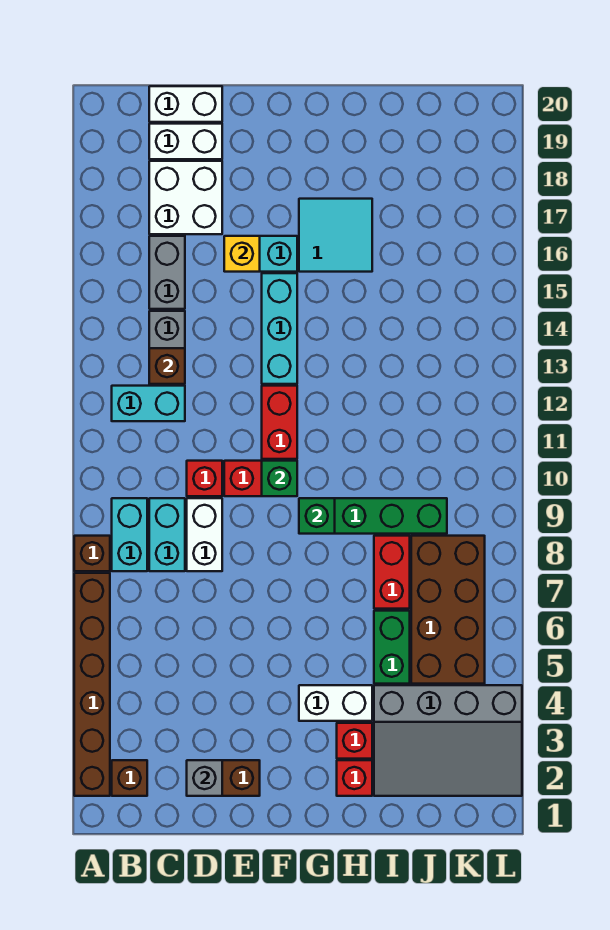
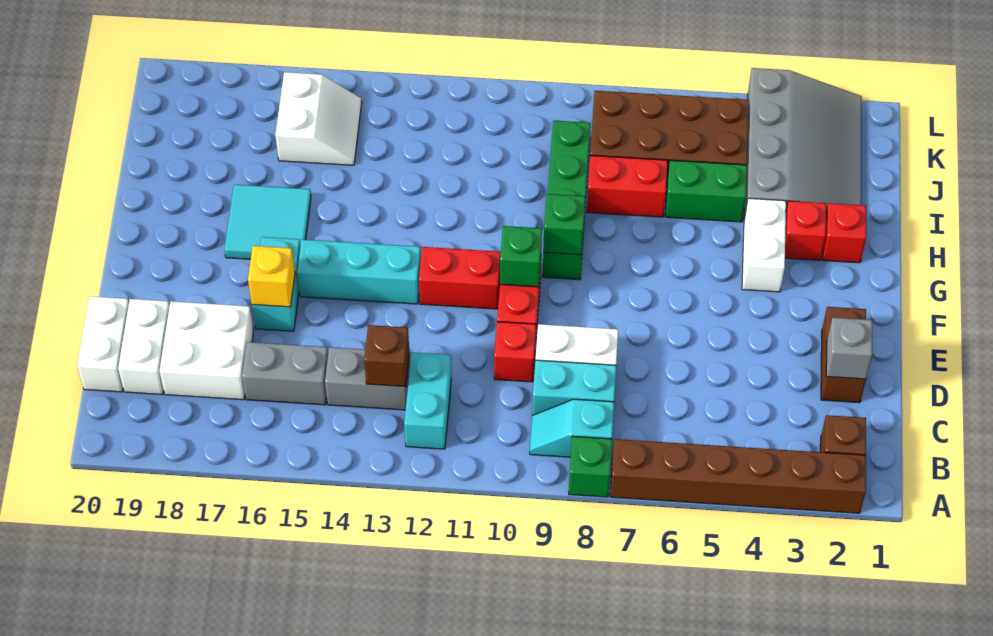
brown 1x1 brick [74,536,110,571] -> green 1x1 brick [569,436,612,497]
cyan 1x2 brick [112,498,147,571] -> cyan 1x2 slope [530,399,614,457]
none -> white 2x2 slope [275,72,362,165]

